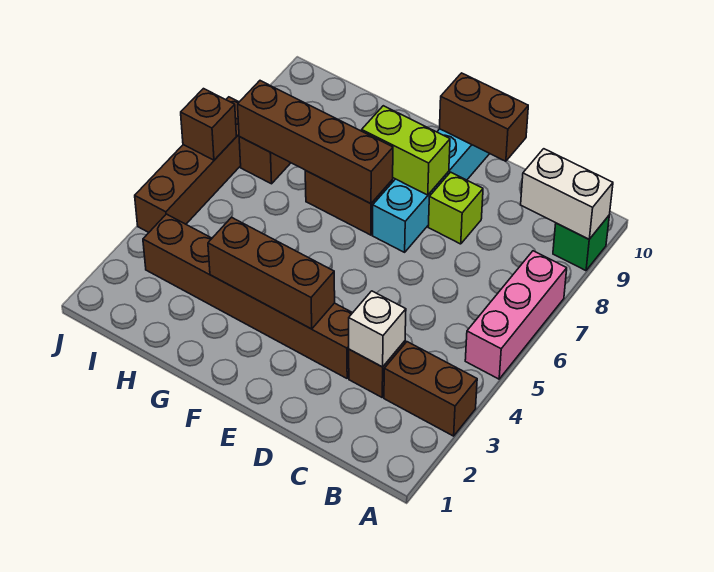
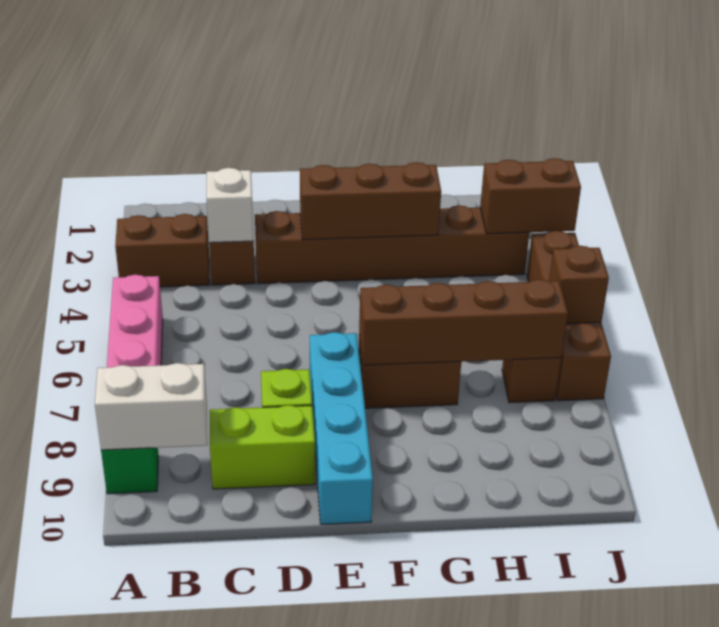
brown 1x2 brick [440,73,528,161] -> brown 1x2 brick moved to [480,158,581,234]
lime 1x2 brick [362,106,450,195] -> lime 1x2 brick moved to [210,405,315,489]

